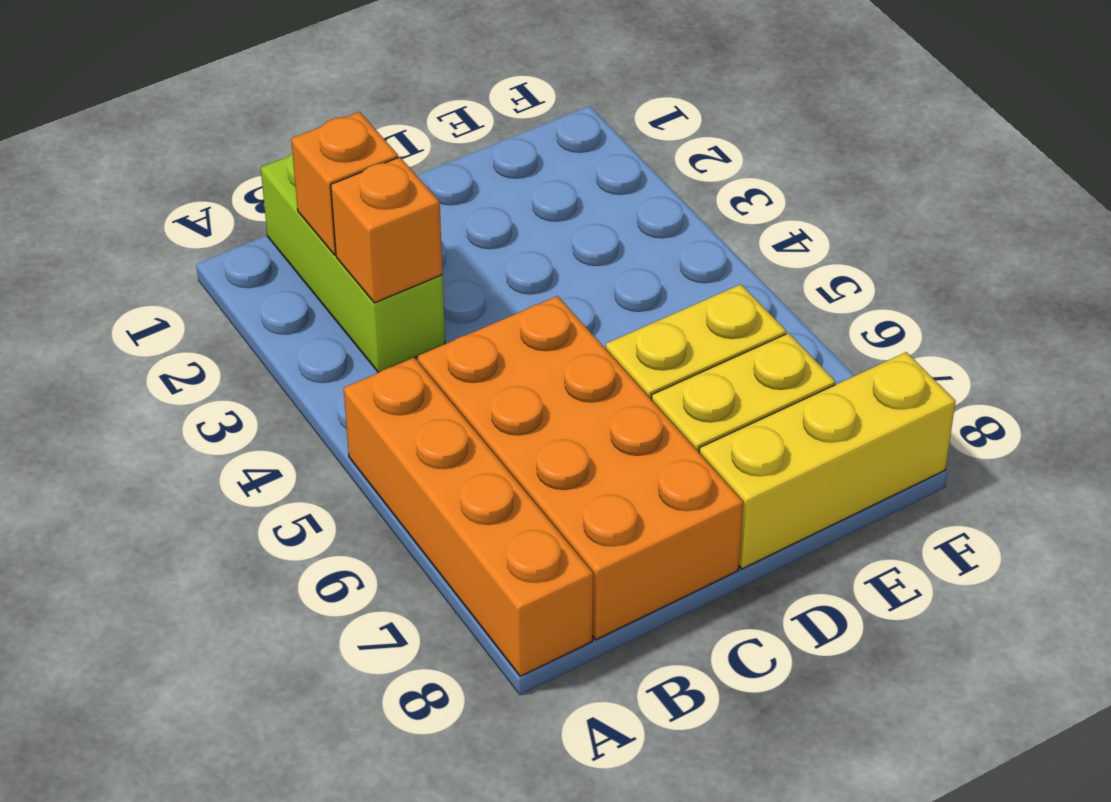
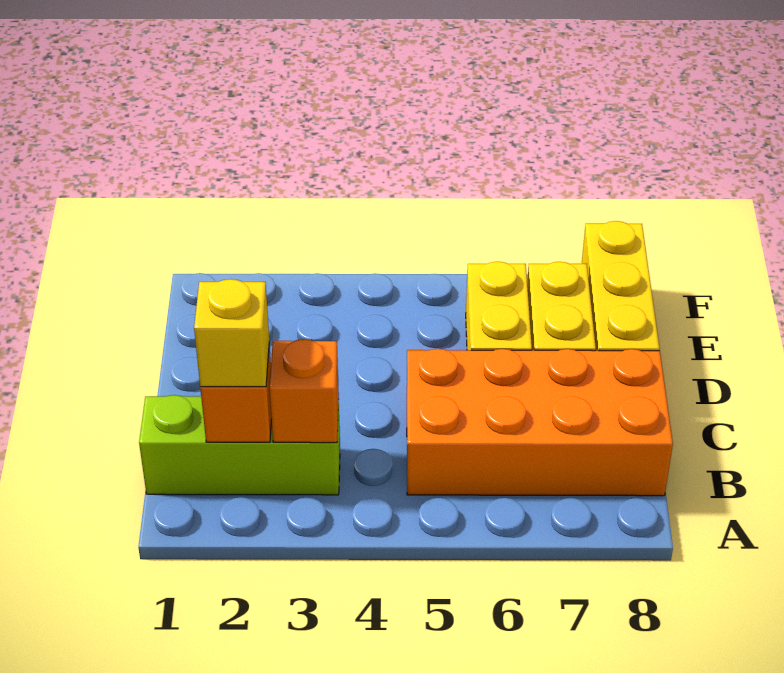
orange 1x4 brick [344,358,593,676] -> none
none -> yellow 1x1 brick [194,279,269,387]

